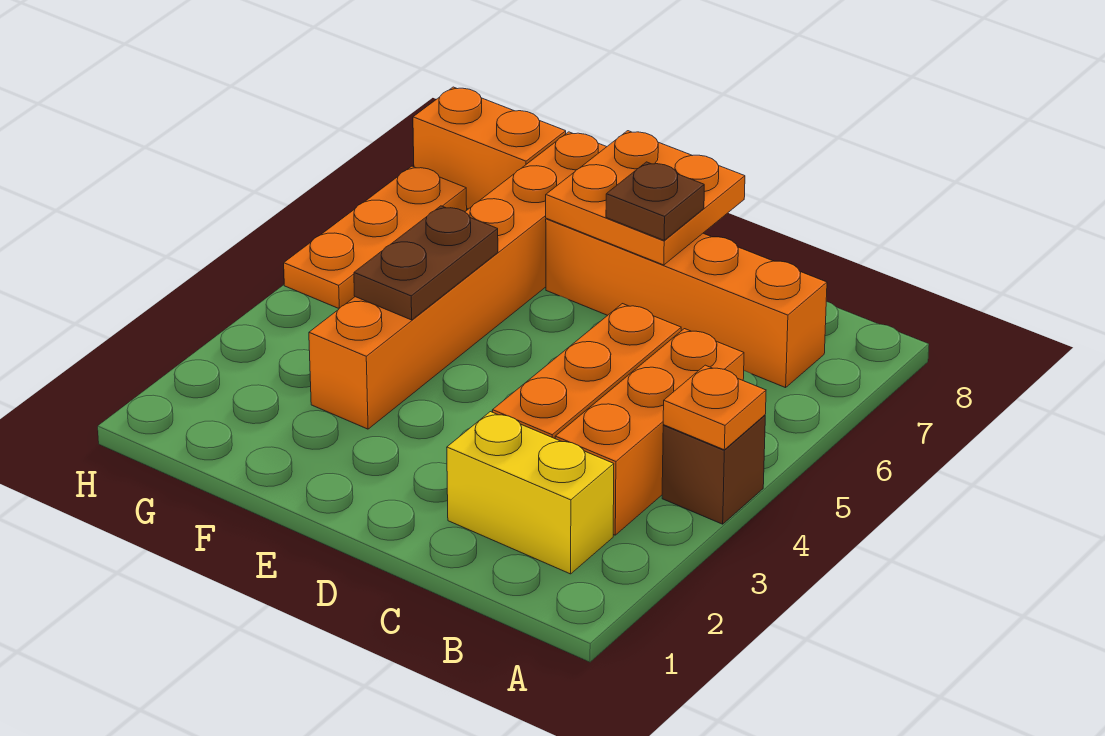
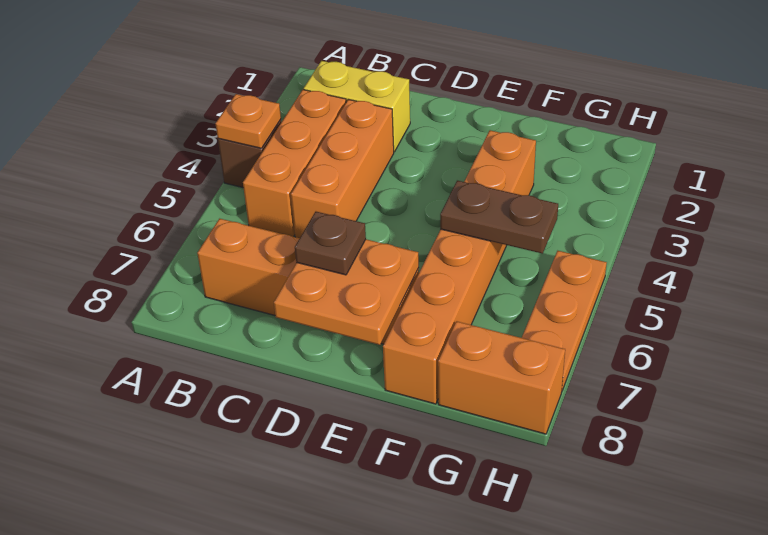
brown 1x2 plate [354,206,498,320] -> brown 1x2 plate turned to [440,181,558,254]

